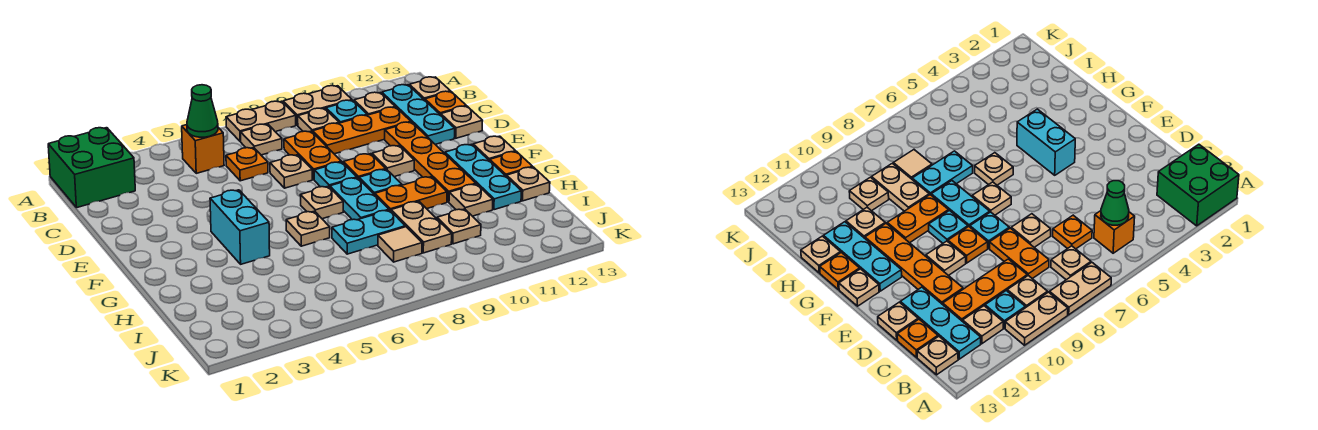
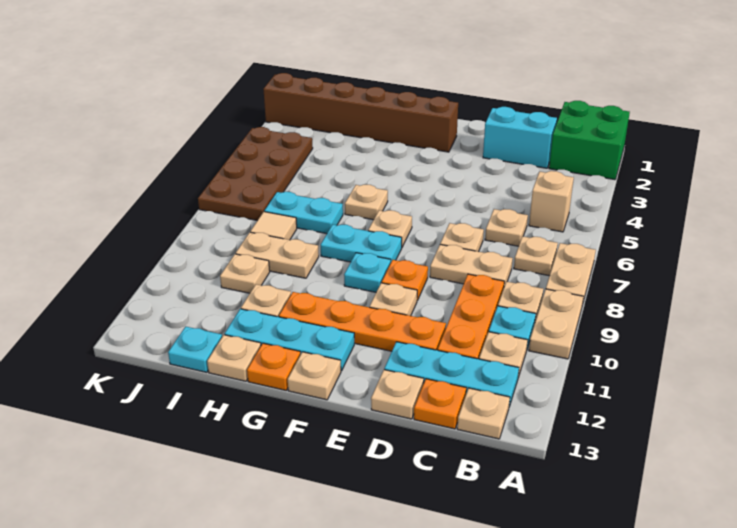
orange 1x1 brick [182,125,224,173] -> tan 1x1 brick [529,171,574,232]
green 1x1 cone [187,85,218,137] -> none
orange 1x1 plate [226,148,268,181] -> tan 1x1 plate [485,209,528,246]
orange 1x2 plate [284,131,341,179] -> tan 1x2 plate [430,245,513,286]
cyan 1x1 plate [314,162,357,187] -> cyan 1x1 plate moved to [168,327,222,372]
none -> brown 1x6 brick [263,73,458,152]
cyan 1x2 brick [210,190,270,264] -> cyan 1x2 brick moved to [483,107,557,168]
orange 1x2 plate [375,177,447,211] -> none
cyan 1x2 plate [332,210,405,254] -> cyan 1x2 plate turned to [264,192,343,234]
none -> brown 2x4 plate [198,127,313,220]

